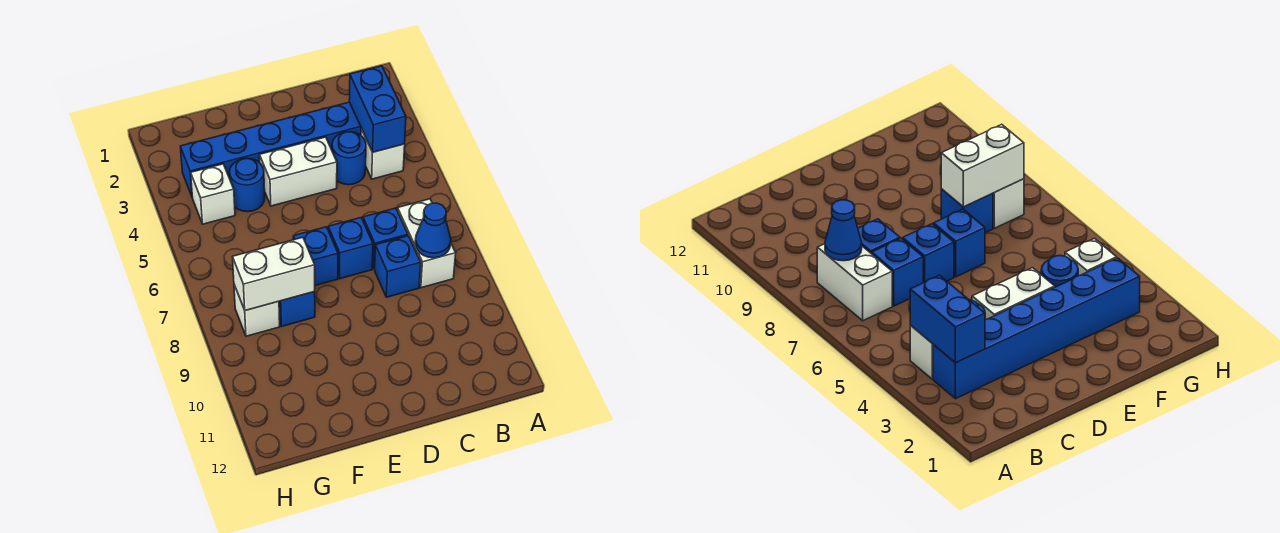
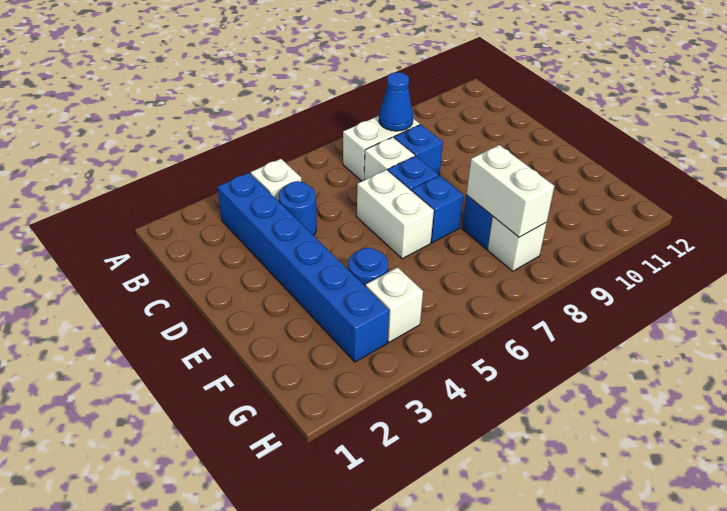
blue 1x2 brick [349,66,406,152] -> none
blue 1x1 brick [363,208,408,269] -> white 1x1 brick [364,137,415,180]
white 1x2 brick [260,137,337,206] -> white 1x2 brick moved to [357,170,434,259]

